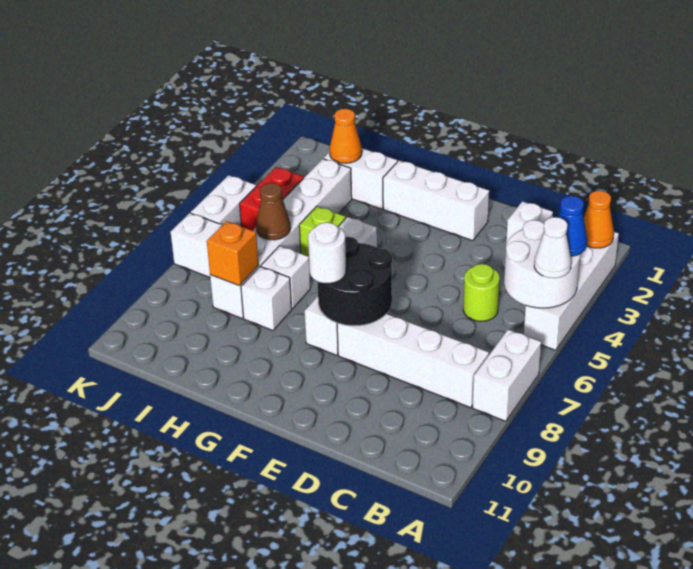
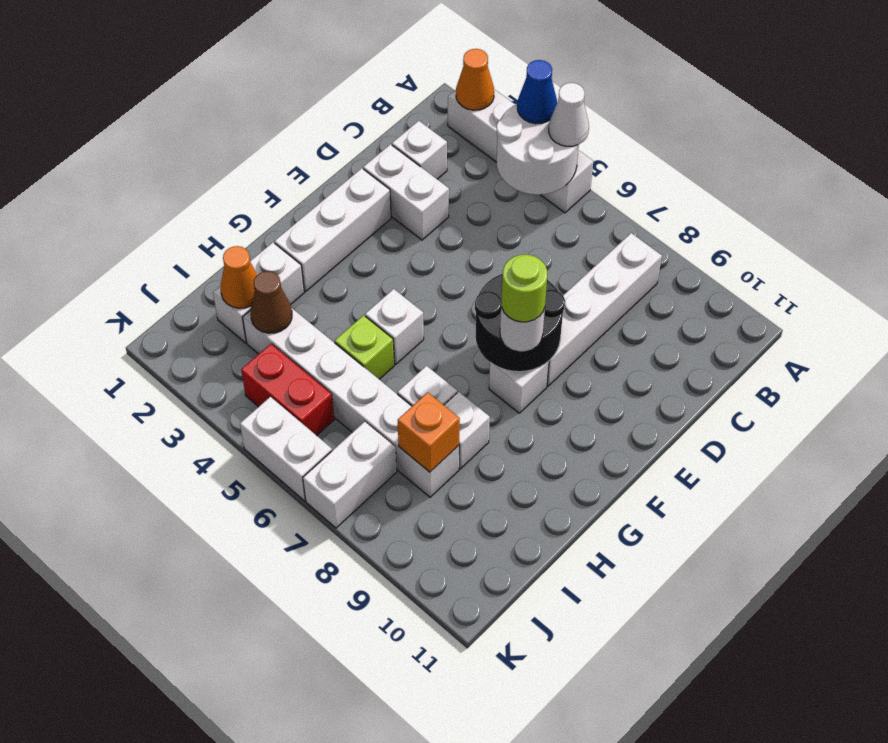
white 1x2 brick [472,329,541,421] -> white 1x2 brick moved to [363,144,449,240]
lime 1x1 round brick [463,264,500,321] -> lime 1x1 round brick moved to [501,255,547,322]
brown 1x1 cone [256,183,291,240] -> brown 1x1 cone moved to [250,271,292,333]

